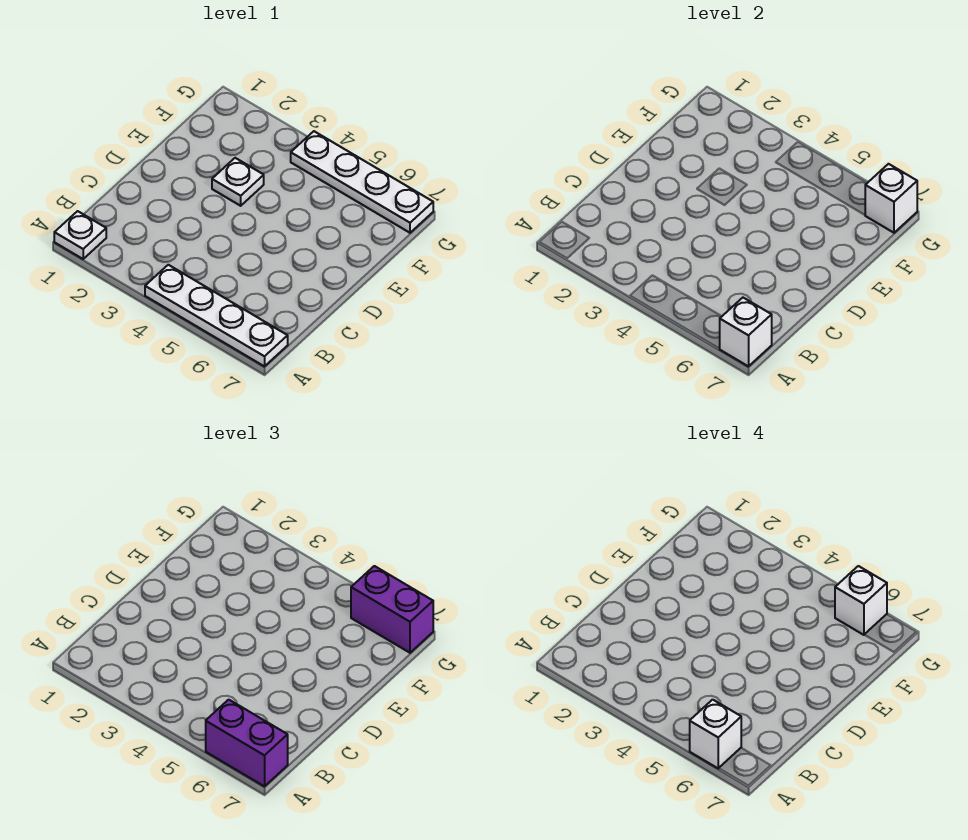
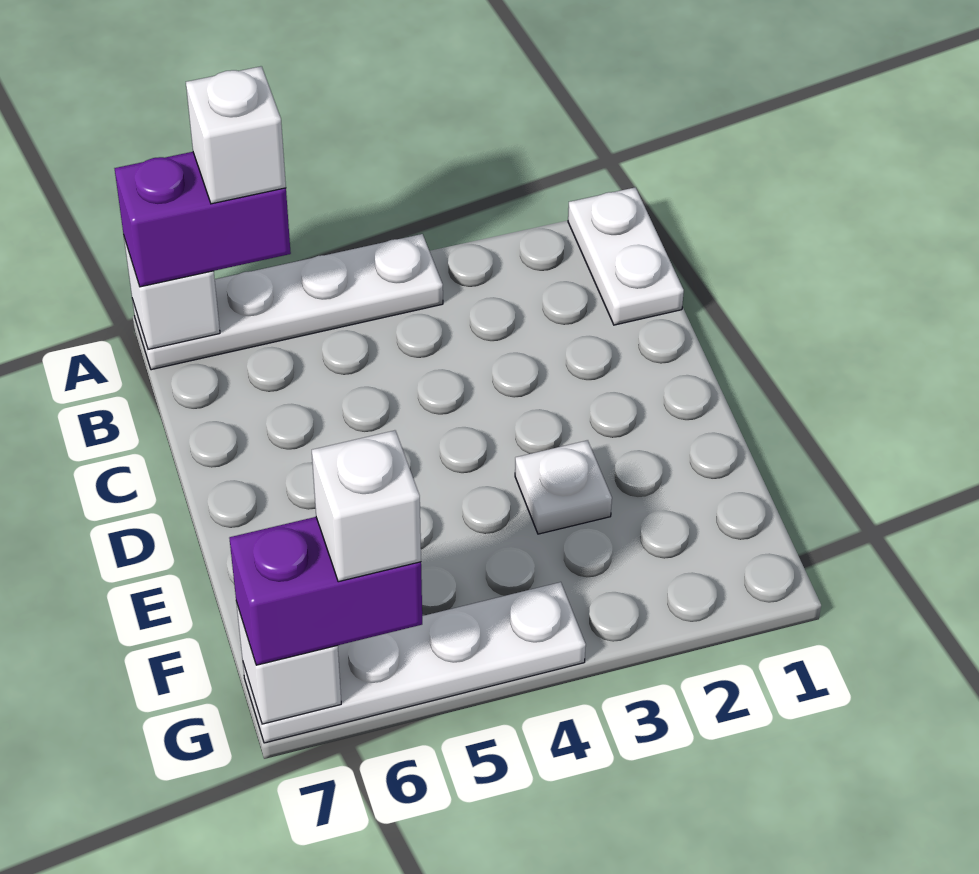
white 1x1 plate [54,211,106,259] -> white 1x2 plate [568,187,684,325]

